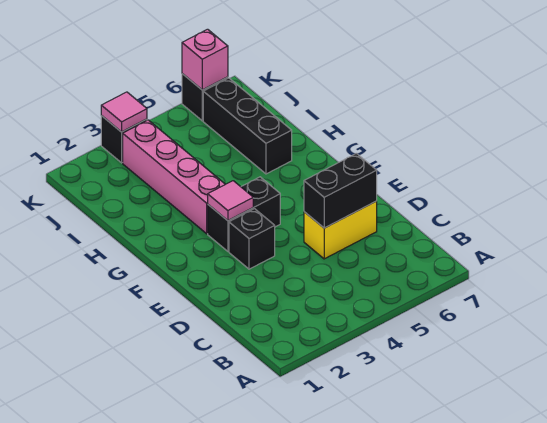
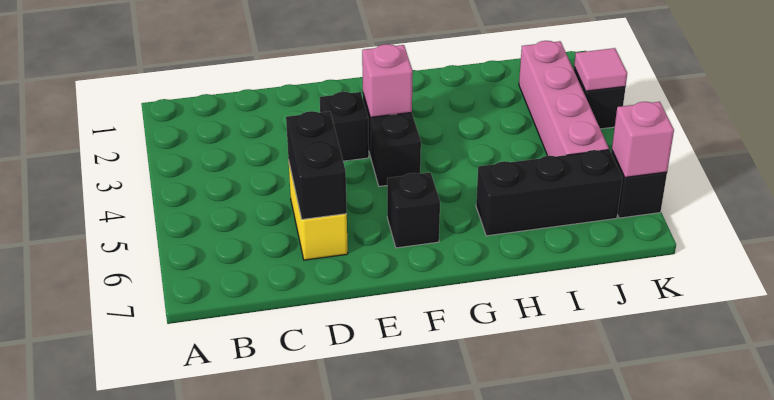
pink 1x1 tile [208,181,253,221] -> pink 1x1 brick [362,44,413,117]
none -> black 1x1 brick [387,172,440,248]
pink 1x4 brick [123,120,225,234] -> pink 1x4 brick turned to [519,41,609,157]

